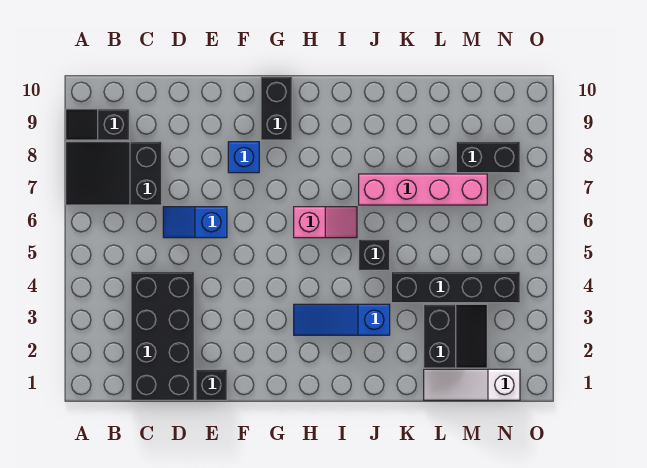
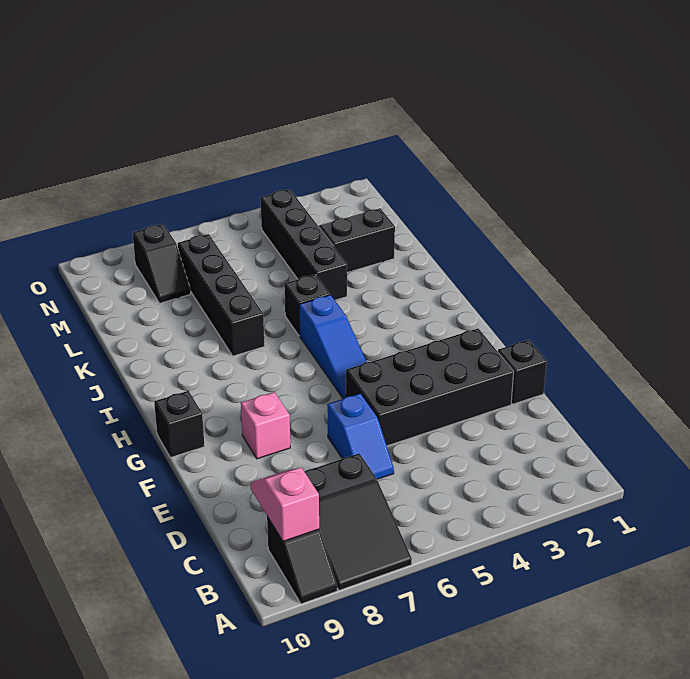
black 2x4 brick [131,272,194,400] -> black 2x4 brick moved to [346,328,514,446]
blue 1x1 brick [228,142,259,173] -> pink 1x1 brick [241,392,290,459]
black 1x2 brick [261,77,292,140] -> black 1x1 brick [154,391,205,457]
blue 1x3 slope [294,304,390,335] -> blue 1x3 slope moved to [299,295,367,399]
pink 1x2 slope [294,207,357,238] -> pink 1x2 slope moved to [250,468,319,541]
pink 1x4 brick [359,174,487,205] -> black 1x4 brick [178,234,265,356]
white 1x3 slope [424,369,520,400] -> none
black 1x2 brick [456,142,520,173] -> black 1x2 slope [133,224,191,303]

